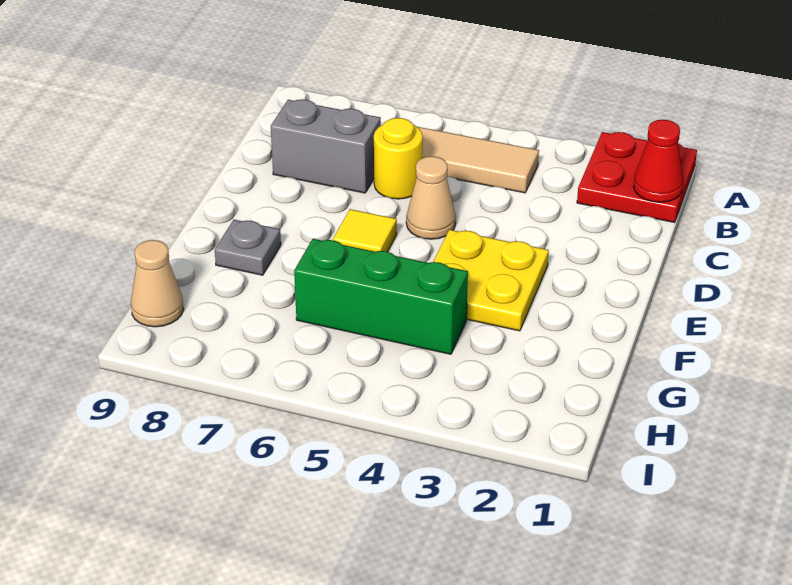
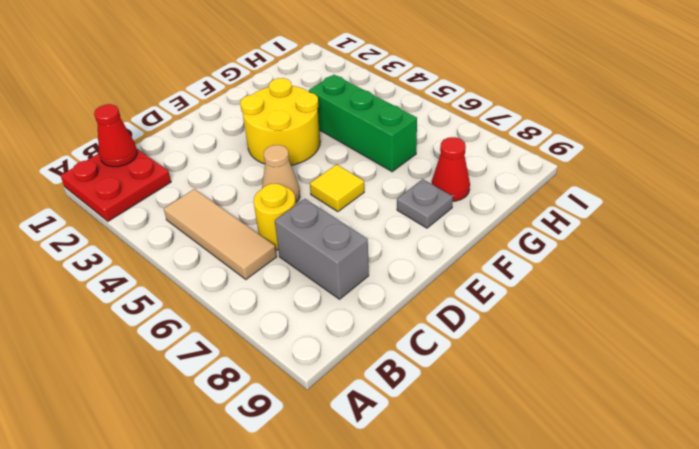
yellow 2x2 plate [433,230,549,331] -> yellow 2x2 round brick [240,78,320,165]
none -> red 1x1 cone [432,137,470,201]
tan 1x1 cone [131,240,184,327] -> none

